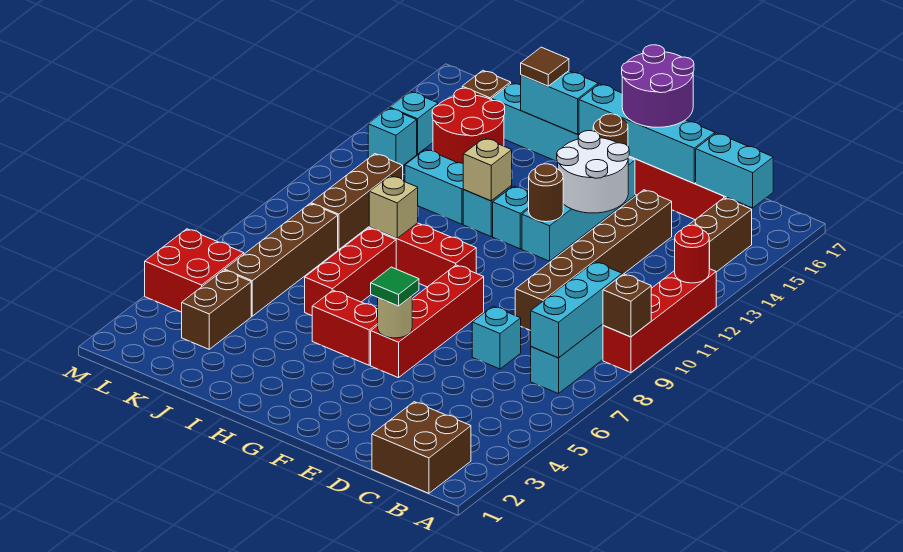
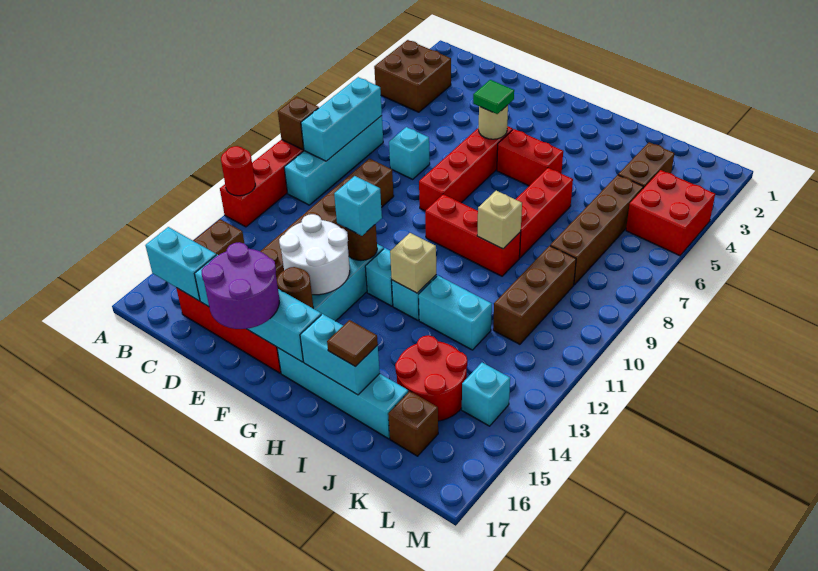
brown 2x2 brick [372,402,471,493] -> brown 2x2 brick moved to [374,40,451,112]
cyan 1x1 brick [368,108,417,165] -> cyan 1x1 brick moved to [334,176,382,236]

